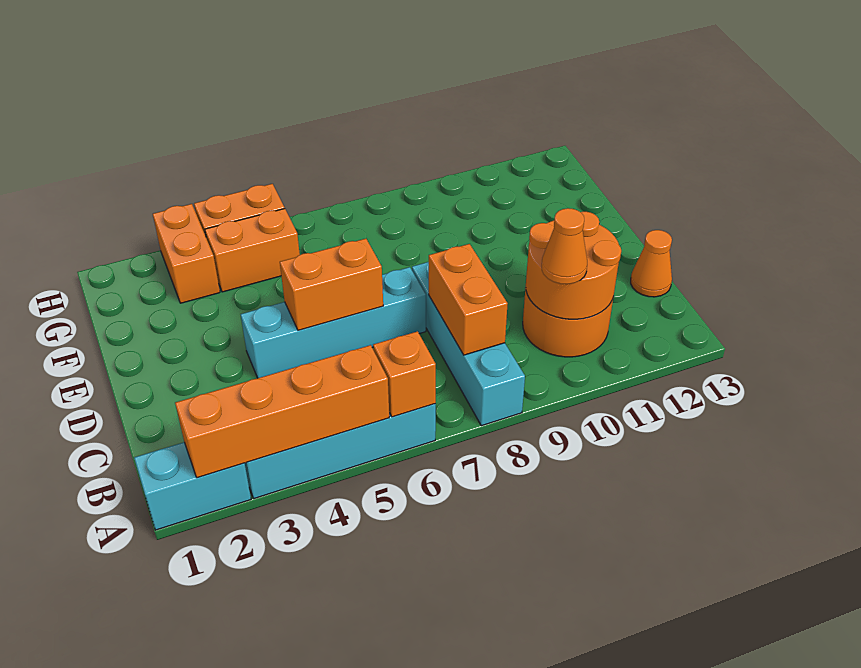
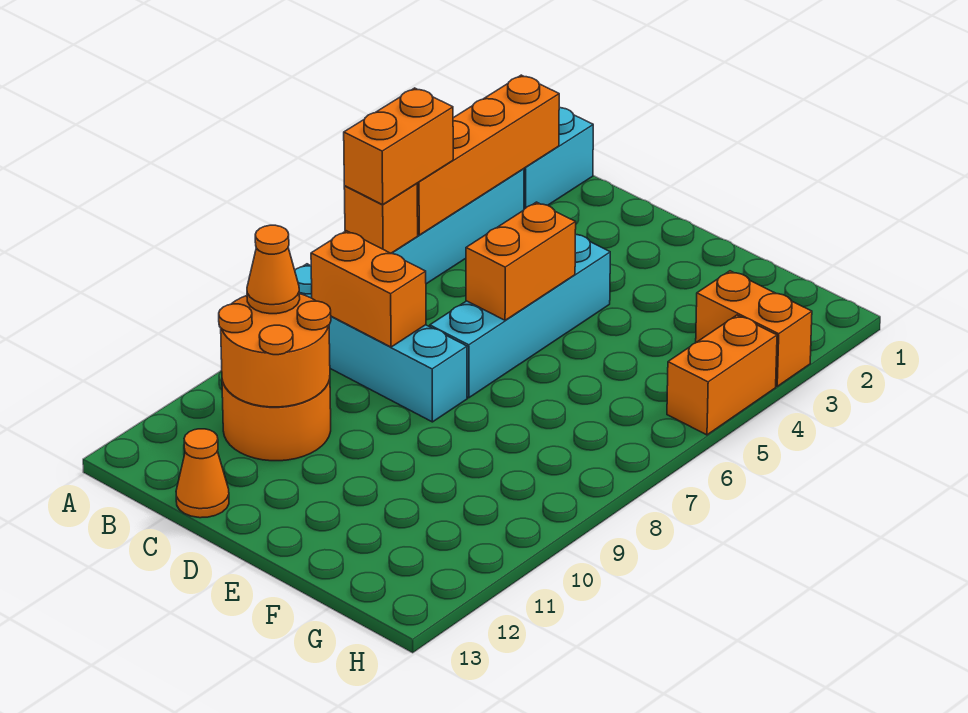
orange 1x2 brick [205,209,300,292] -> orange 1x2 brick moved to [344,88,453,205]

